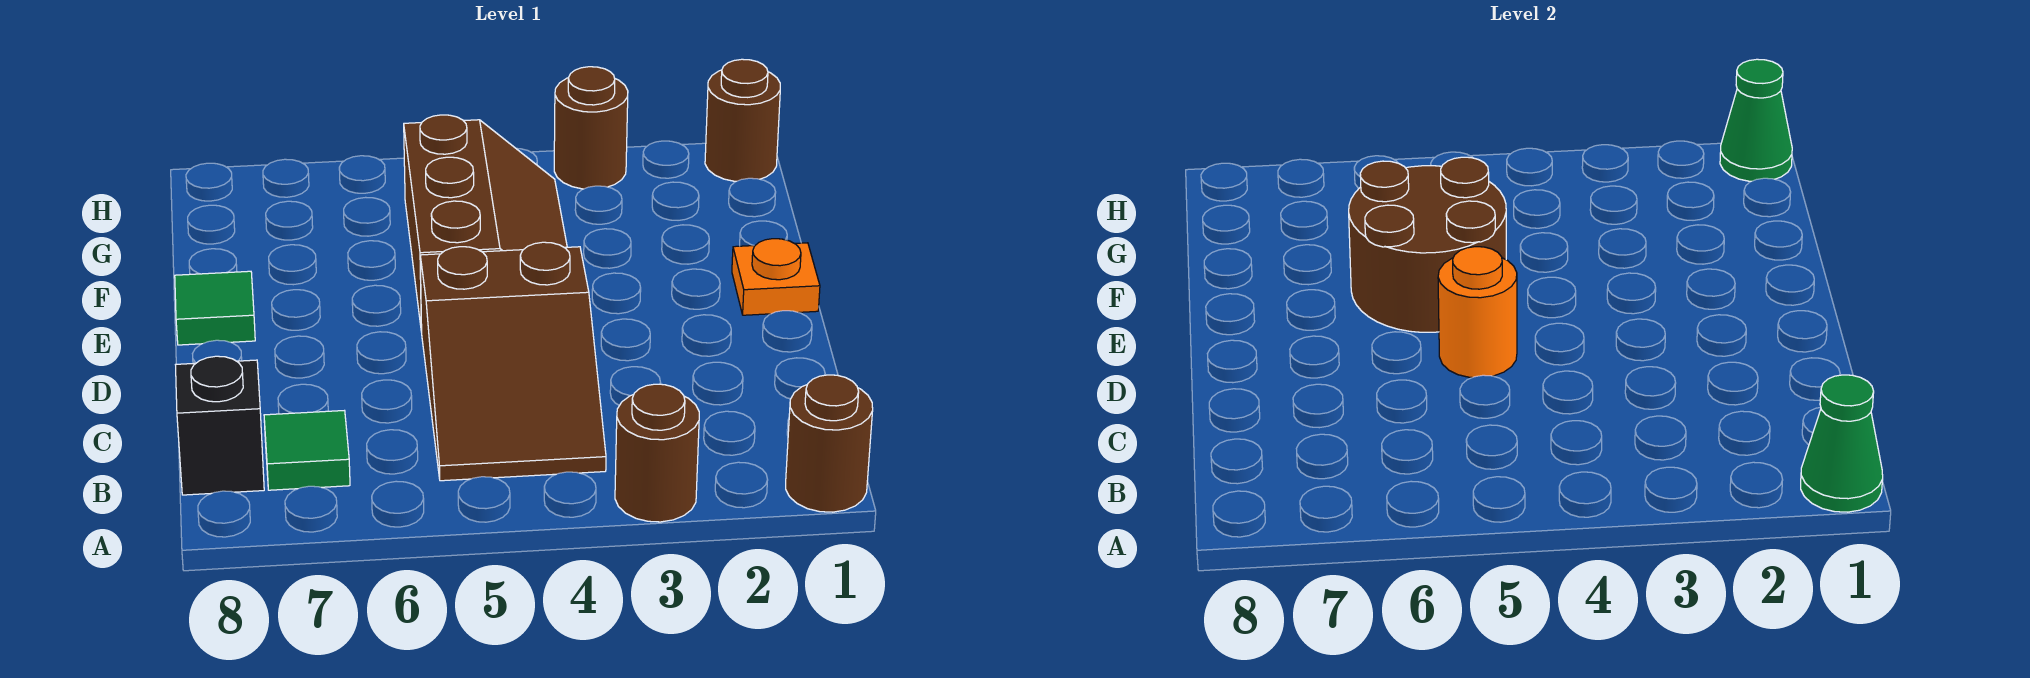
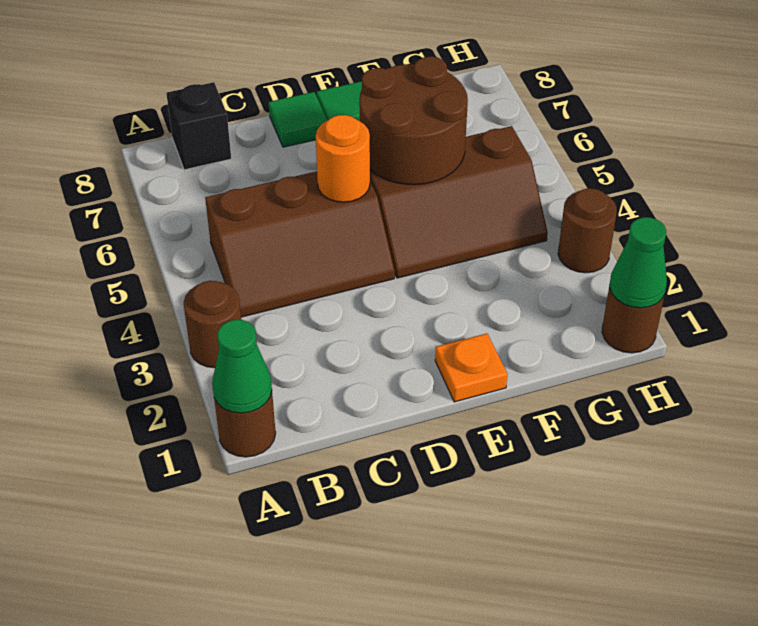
brown 2x3 slope [420,242,606,481] -> brown 2x3 slope turned to [205,171,395,317]
green 1x1 tile [264,411,350,490] -> green 1x1 tile moved to [269,92,328,147]

